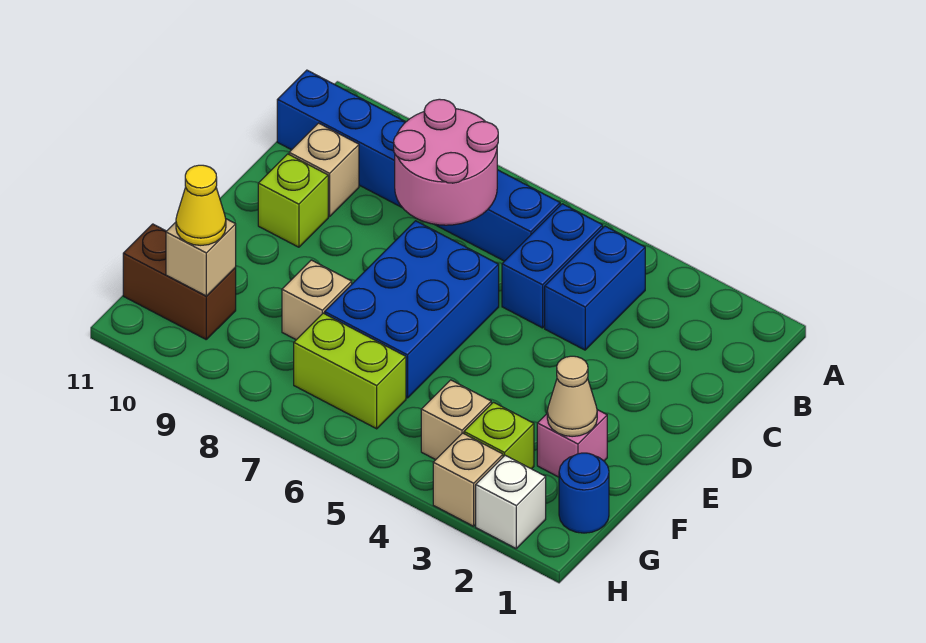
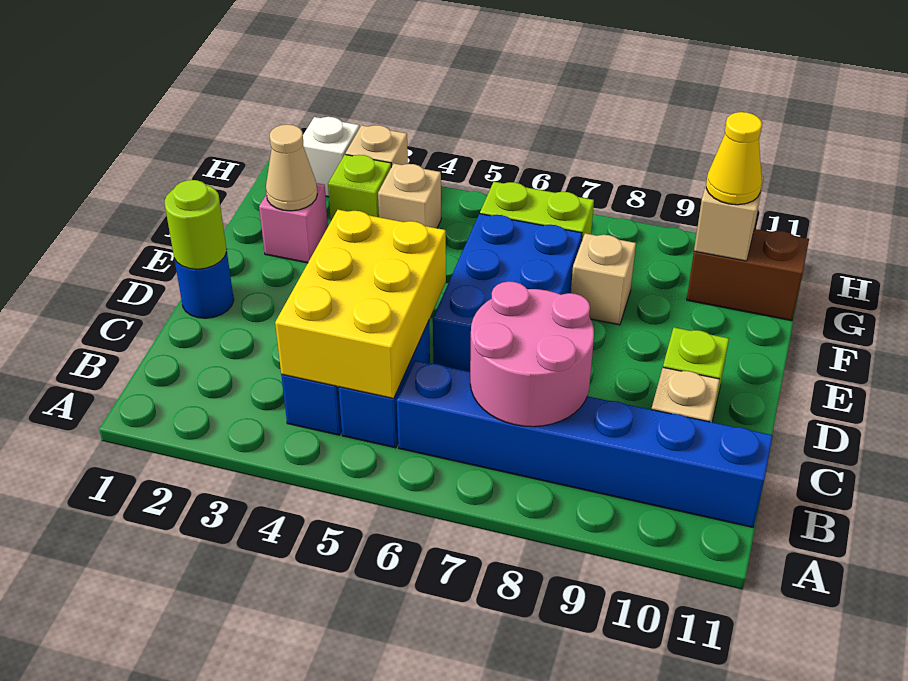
none -> yellow 2x3 brick [275,210,446,399]
none -> lime 1x1 round brick [165,180,227,269]
blue 1x1 round brick [559,453,609,533] -> blue 1x1 round brick moved to [174,252,234,318]

